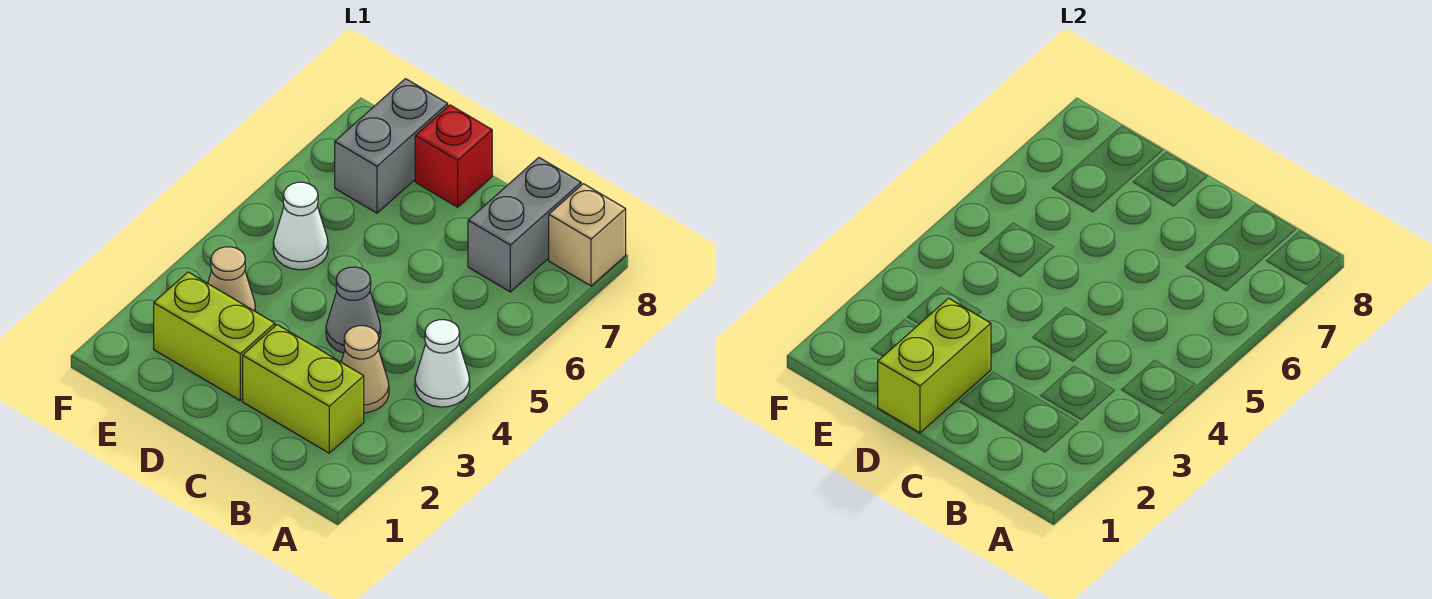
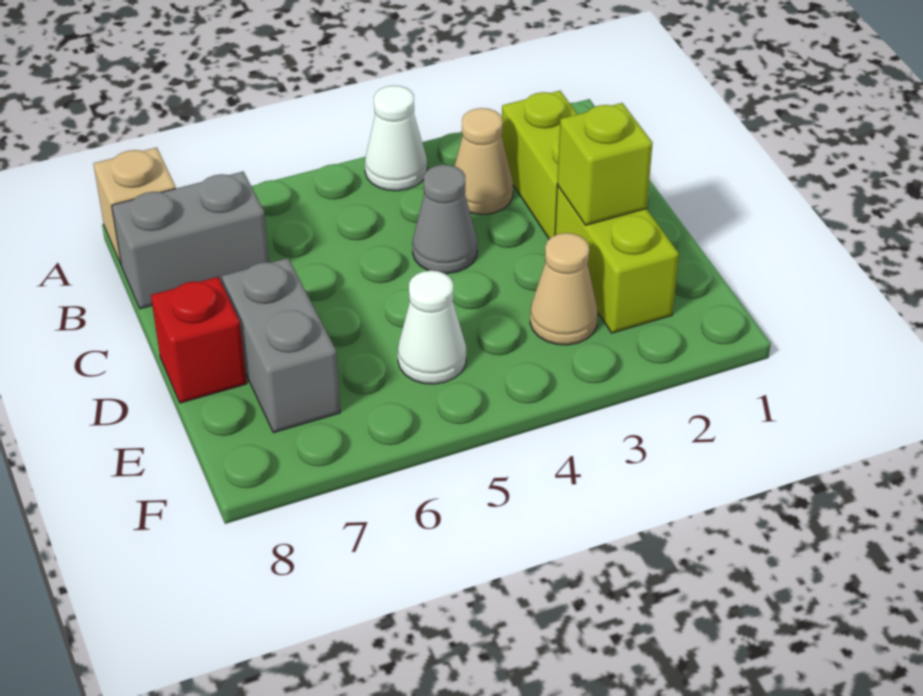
lime 1x2 brick [878,298,991,433] -> lime 1x1 brick [557,103,653,225]
grey 1x2 brick [335,79,448,213] -> grey 1x2 brick turned to [222,258,340,433]

